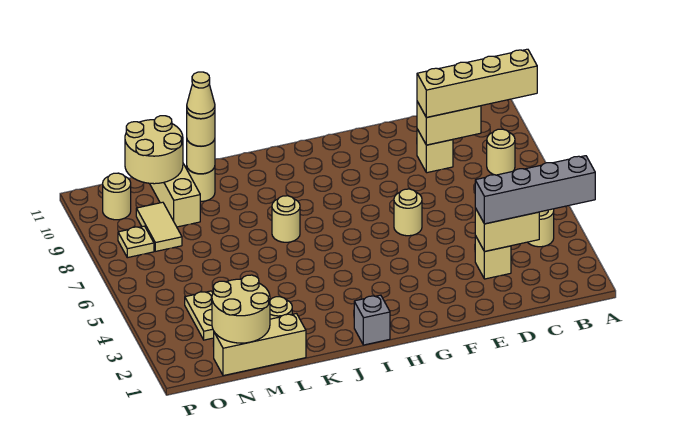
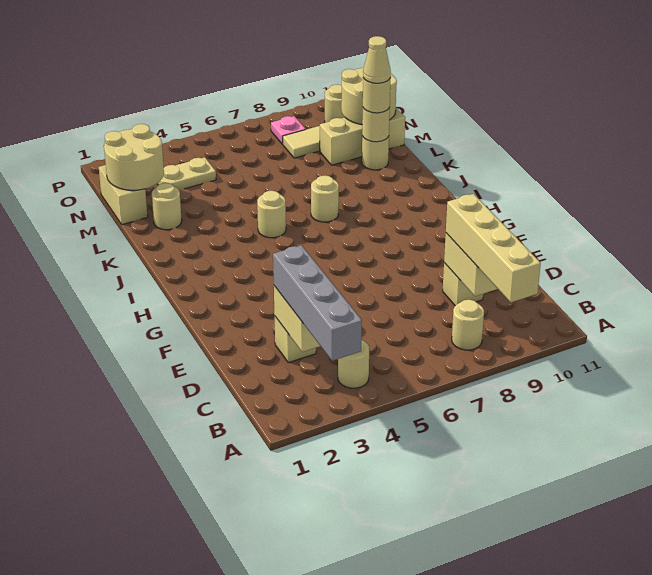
tan 1x1 round brick [394,189,422,236] -> tan 1x1 round brick moved to [257,191,286,238]
grey 1x1 brick [354,295,390,345] -> none
tan 1x3 brick [214,314,306,376] -> tan 1x2 brick [99,165,148,225]
tan 1x1 plate [118,226,154,258] -> pink 1x1 plate [271,116,306,144]

